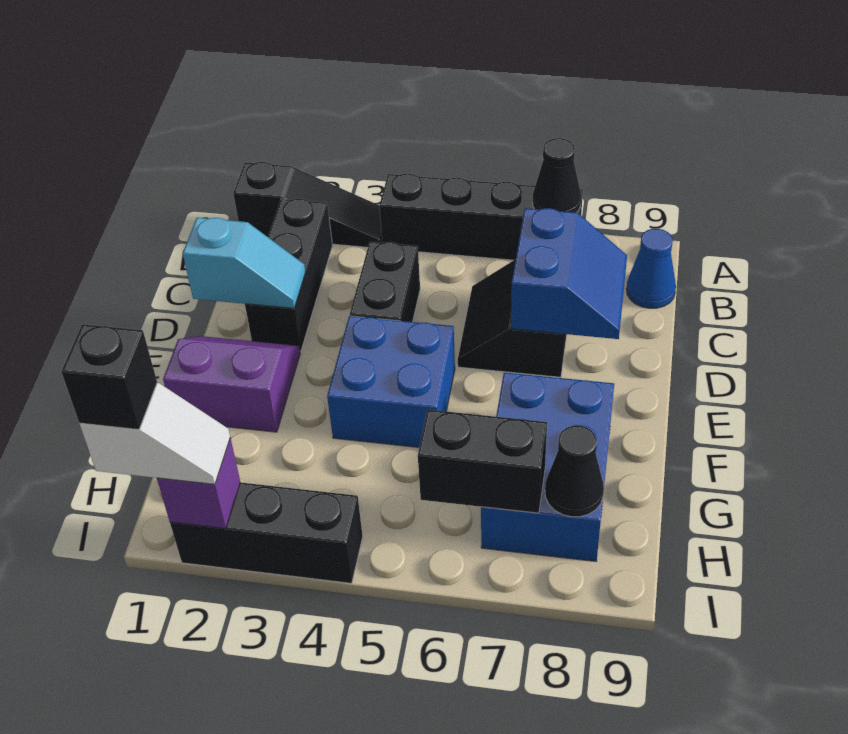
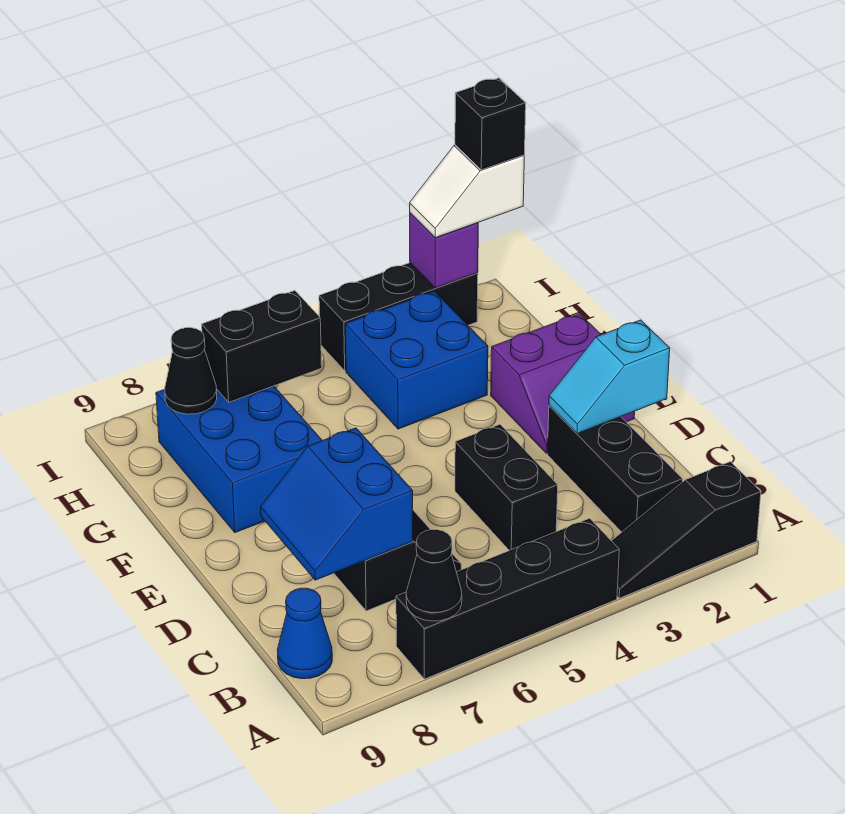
blue 2x2 brick [327,316,455,447] -> blue 2x2 brick moved to [345,291,488,429]

